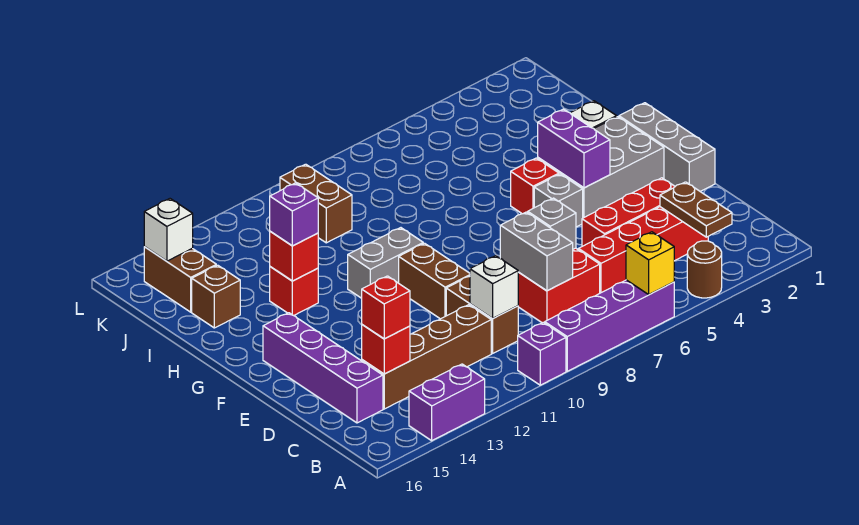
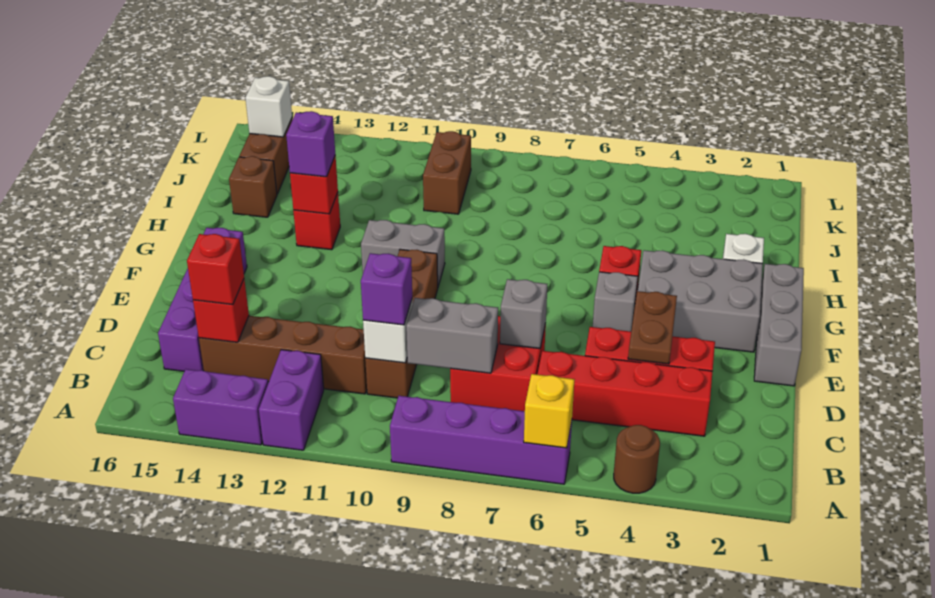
purple 1x1 brick [518,322,566,385] -> purple 1x1 brick moved to [361,253,412,325]
brown 1x2 plate [660,182,732,237] -> brown 1x2 plate moved to [628,291,677,364]
grey 1x2 brick [500,212,573,291] -> grey 1x2 brick turned to [406,298,498,373]
purple 1x2 brick [538,109,610,188] -> purple 1x2 brick moved to [259,350,324,450]

